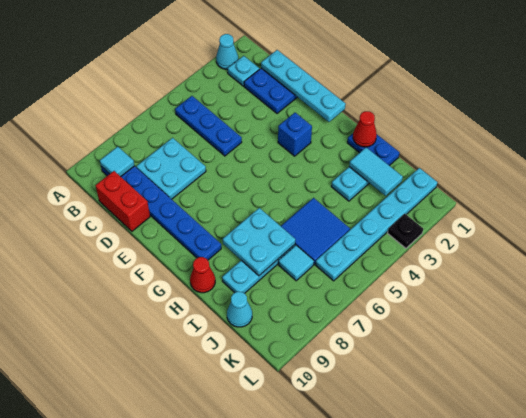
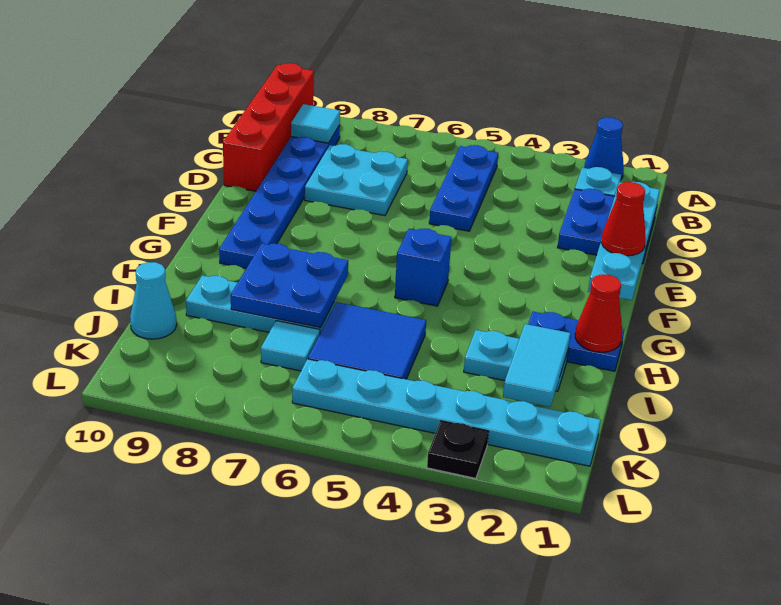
cyan 1x1 cone [216,34,238,69] -> blue 1x1 cone [584,117,624,179]
red 1x2 brick [95,171,150,231] -> red 1x4 brick [223,63,314,191]
blue 1x1 brick [278,113,312,156] -> blue 1x1 brick moved to [395,229,451,306]
blue 1x2 plate [347,134,399,166] -> blue 1x2 plate turned to [528,312,624,371]
cyan 2x2 plate [223,208,295,276] -> blue 2x2 plate [231,243,348,328]
red 1x1 cone [190,257,215,293] -> red 1x1 cone moved to [601,182,646,256]

